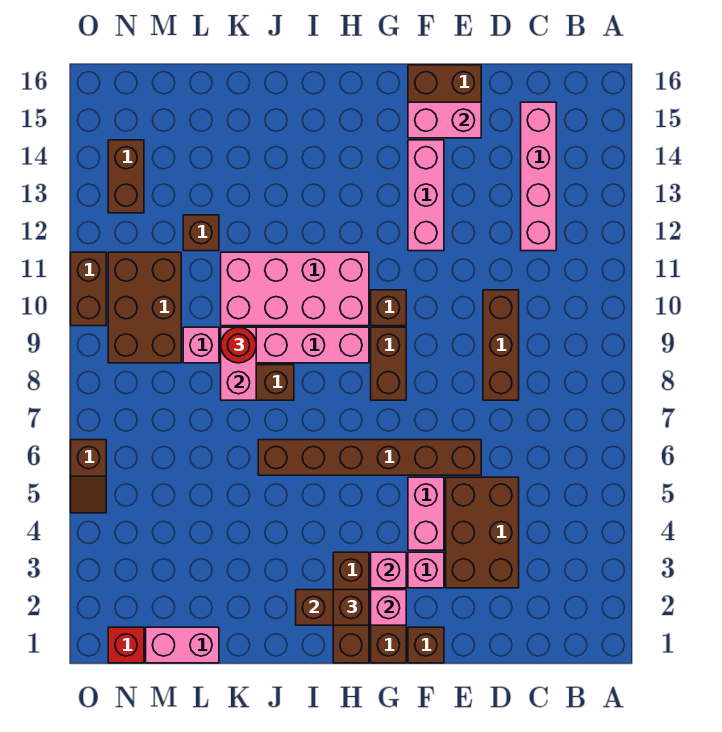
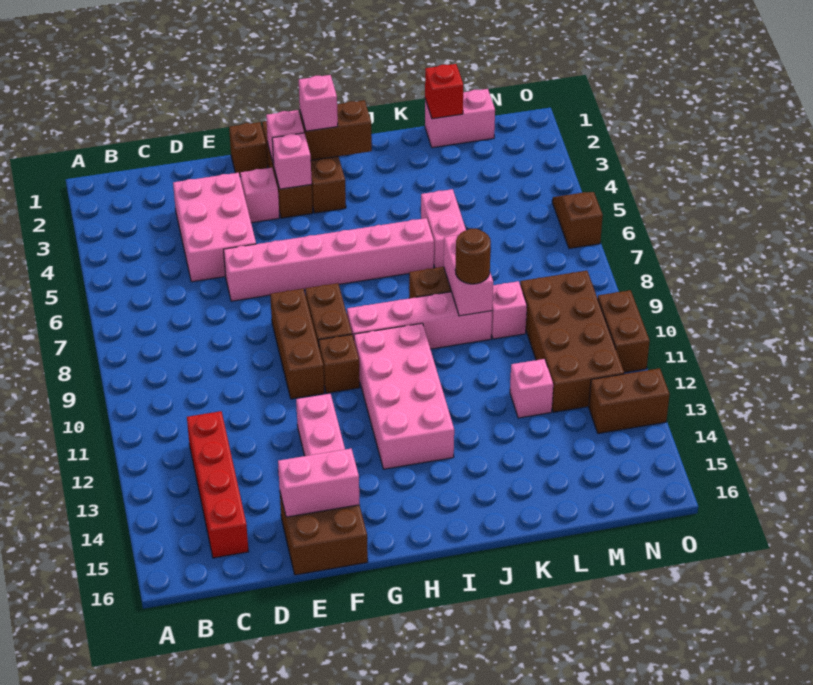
pink 1x4 brick [521,102,556,251] -> red 1x4 brick [187,411,249,558]
brown 2x3 brick [446,477,519,588] -> pink 2x3 brick [173,173,256,282]
brown 1x3 brick [483,290,519,400] -> brown 1x3 brick moved to [270,289,324,399]
brown 1x6 brick [258,440,481,475] -> pink 1x6 brick [224,218,434,301]
pink 1x2 brick [408,477,444,550] -> pink 1x2 brick moved to [421,189,466,268]
brown 1x1 brick [333,590,369,625] -> pink 1x1 brick [299,75,338,131]
pink 2x4 brick [221,252,369,326] -> pink 2x4 brick turned to [354,323,454,469]
red 1x1 round brick [221,327,256,363] -> brown 1x1 round brick [455,229,491,284]
brown 1x1 brick [183,215,219,251] -> pink 1x1 brick [510,359,553,418]
brown 2x3 brick [108,252,181,363] -> brown 2x4 brick [520,271,624,412]
red 1x1 brick [108,627,144,663] -> red 1x1 brick moved to [425,64,463,119]
brown 1x2 brick [108,140,144,213] -> brown 1x2 brick turned to [589,368,670,433]

